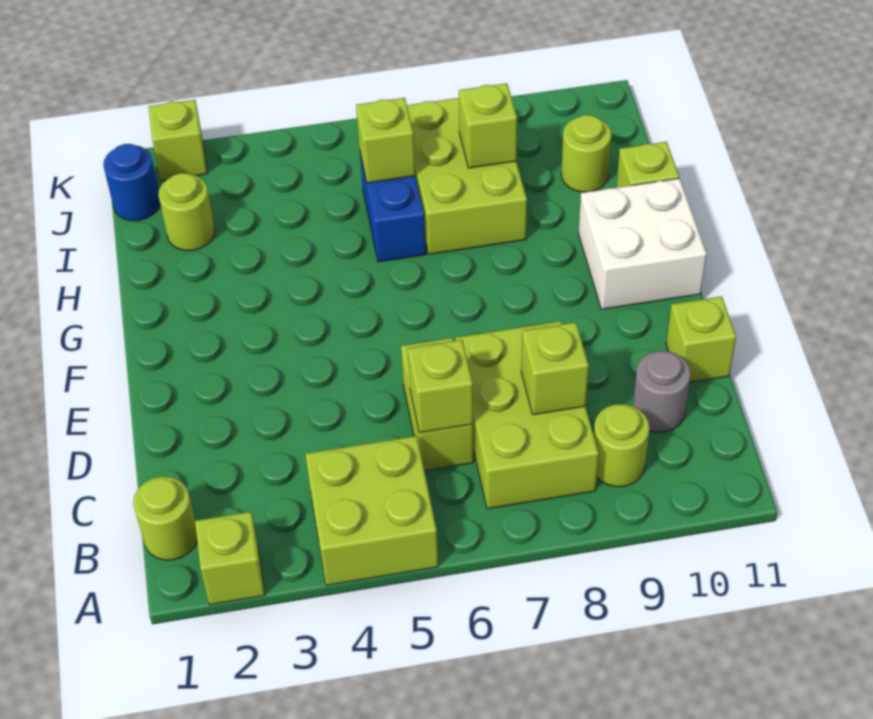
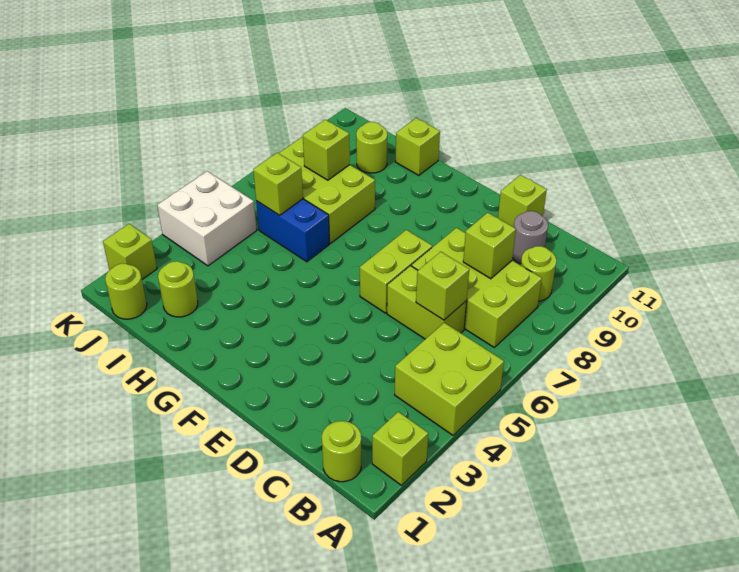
none -> lime 1x2 brick [360,230,432,313]
white 2x2 brick [579,178,707,309] -> white 2x2 brick moved to [157,171,257,266]
blue 1x1 round brick [103,144,160,221] -> lime 1x1 round brick [105,264,147,319]

